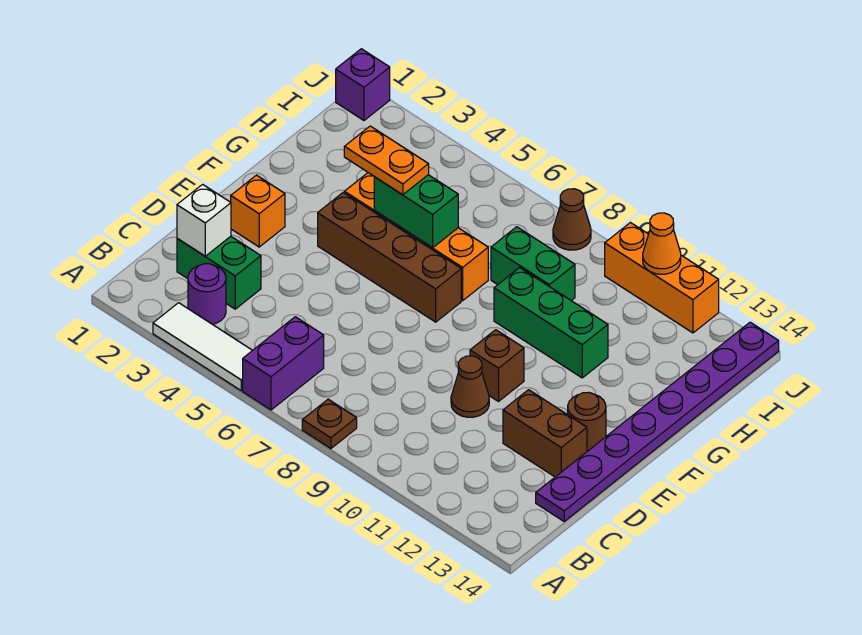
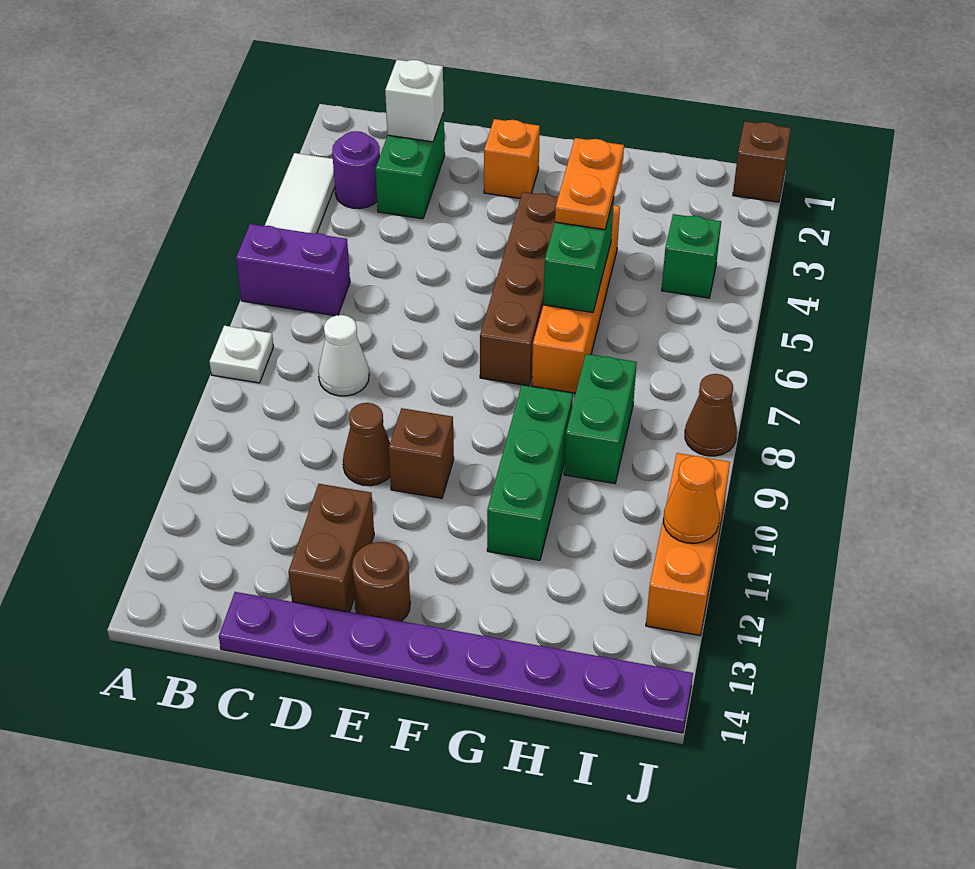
brown 1x1 plate [302,399,357,449] -> white 1x1 plate [210,326,274,383]
none -> white 1x1 cone [318,315,369,396]
none -> green 1x1 brick [662,214,721,298]
purple 1x1 brick [336,49,390,120] -> brown 1x1 brick [733,121,791,202]

